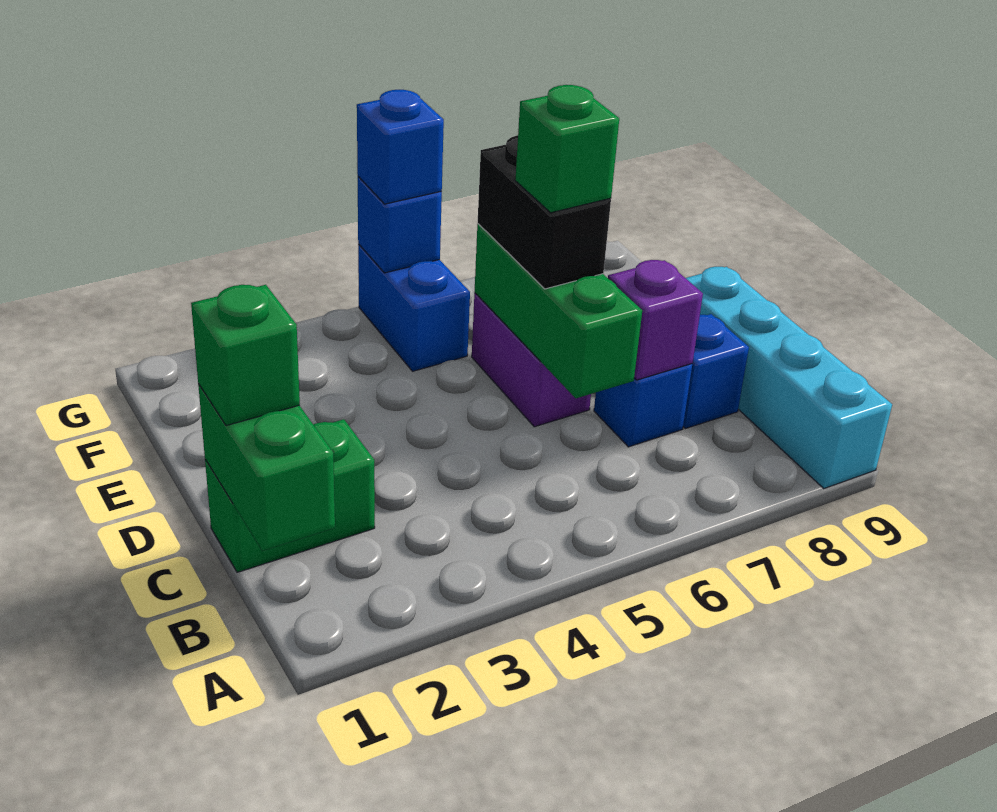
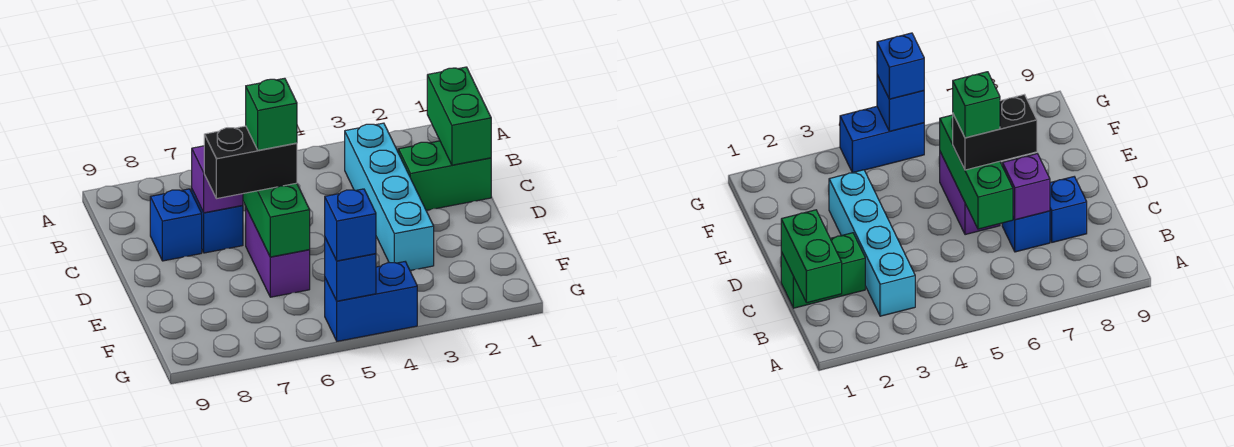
cyan 1x4 brick [686,267,892,488] -> cyan 1x4 brick moved to [345,123,434,270]
green 1x1 brick [191,285,300,426] -> none
black 1x2 brick [478,135,611,289] -> black 1x2 brick turned to [204,126,297,199]
blue 1x2 brick [358,244,470,371] -> blue 1x2 brick turned to [325,262,417,341]

